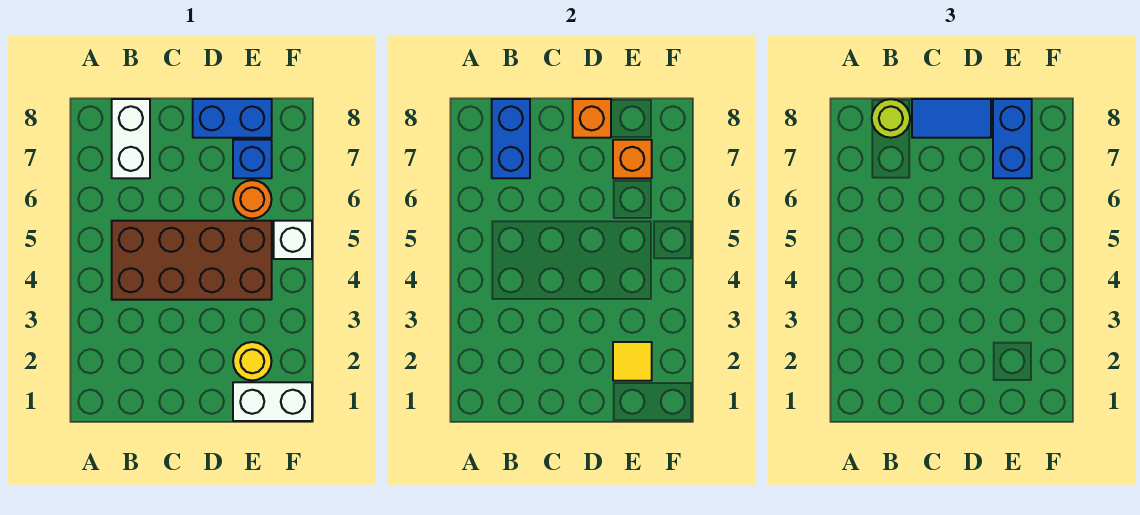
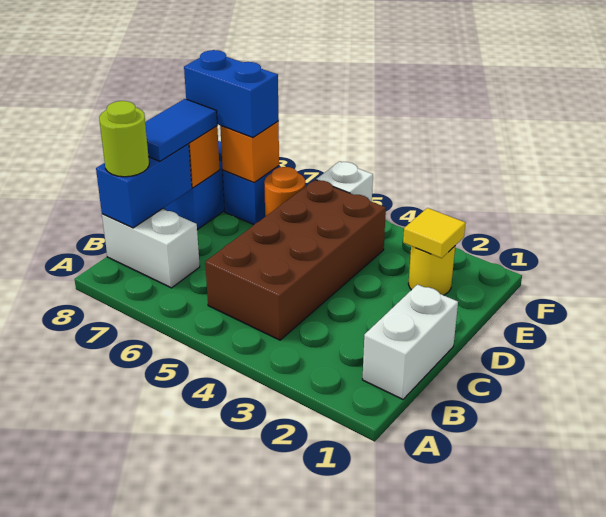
blue 1x2 brick [492,99,530,178] -> blue 1x2 brick turned to [96,144,192,228]
white 1x2 brick [233,382,312,421] -> white 1x2 brick moved to [362,284,458,399]

